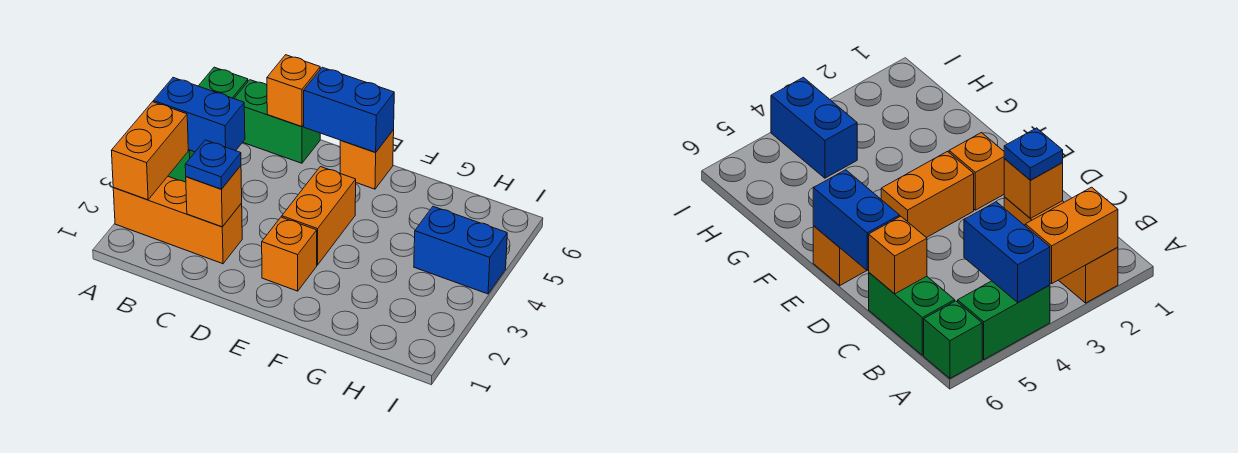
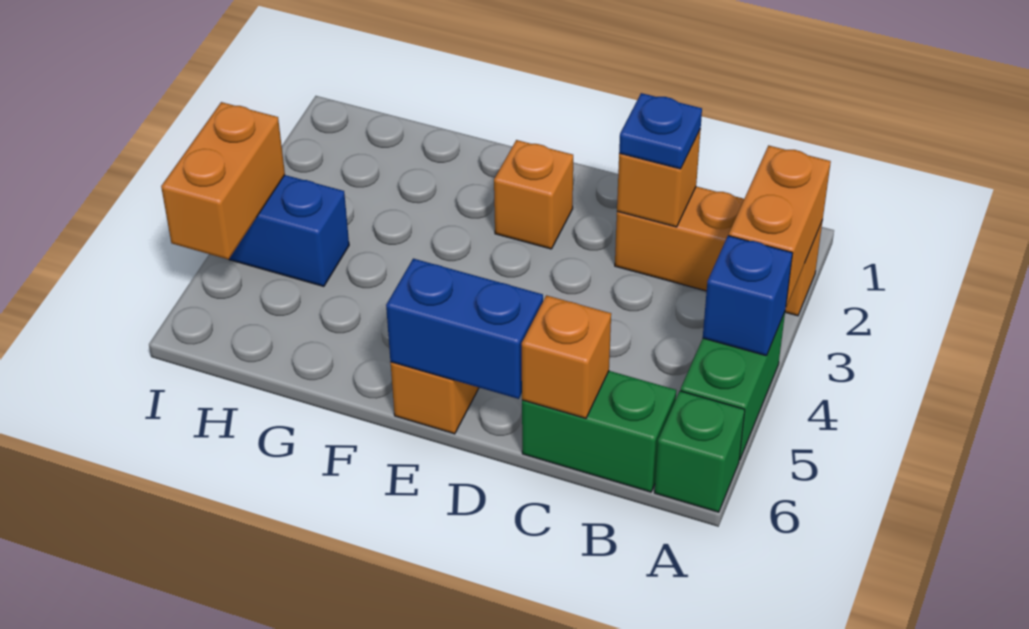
blue 1x2 brick [153,78,245,152] -> blue 1x1 brick [703,236,793,356]
orange 1x2 brick [282,167,356,265] -> orange 1x2 brick moved to [161,102,285,259]

